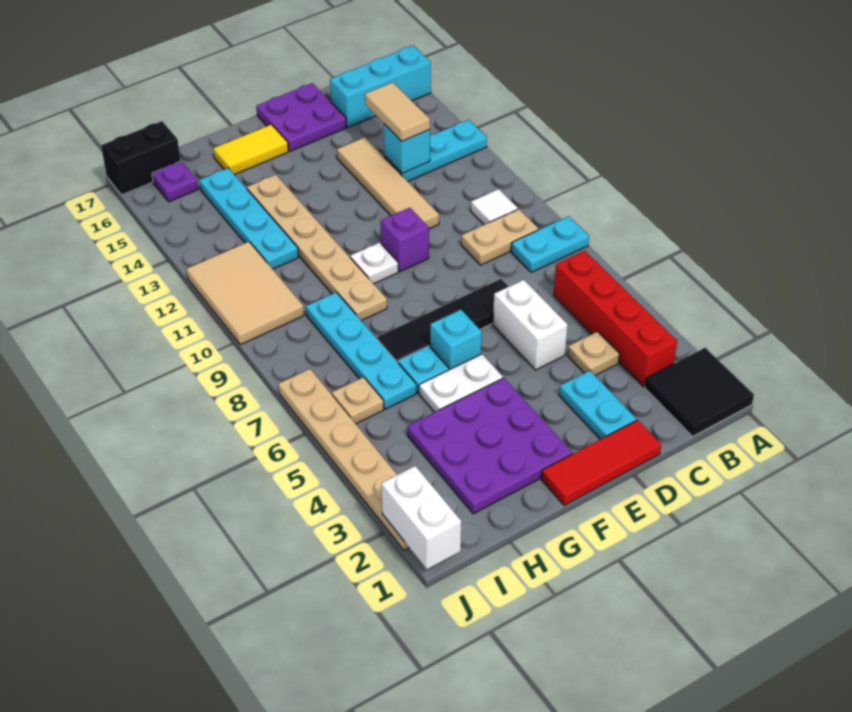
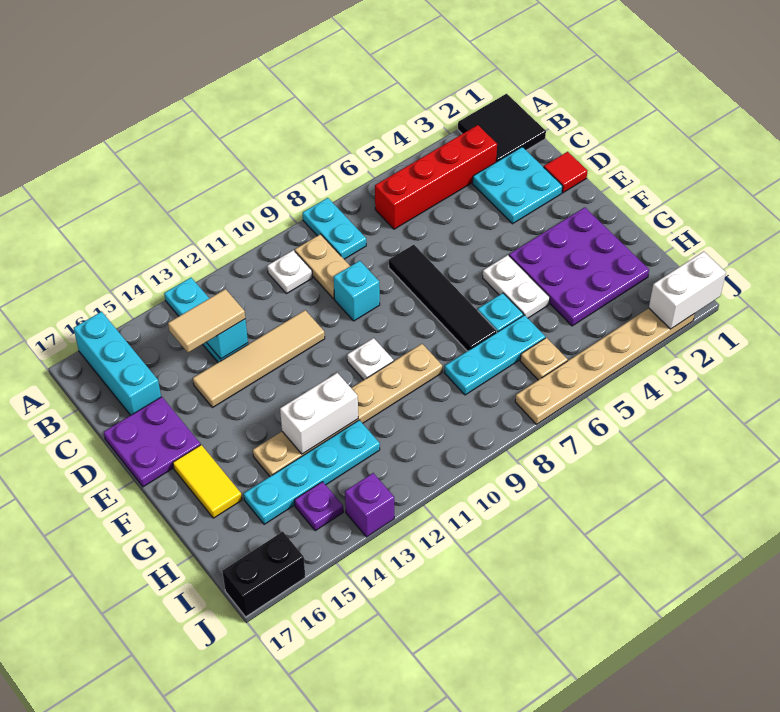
white 1x1 tile [471,189,518,225] -> white 1x1 plate [267,250,312,294]
tan 1x1 plate [568,332,620,375] -> none
red 1x3 tile [541,420,661,505] -> red 1x1 tile [544,152,587,193]
cyan 1x2 plate [559,371,636,439] -> cyan 2x2 plate [473,147,563,224]
white 1x2 brick [493,280,568,370] -> white 1x2 brick moved to [280,373,358,454]
purple 1x1 brick [381,208,429,272] -> purple 1x1 brick moved to [345,473,394,537]
cyan 1x1 brick [430,310,482,370] -> cyan 1x1 brick moved to [334,261,380,321]
cyan 1x4 plate [306,292,416,409] -> cyan 1x3 plate [444,315,545,395]
tan 2x3 tile [186,242,304,345] -> none
purple 1x1 plate [152,161,198,202] -> purple 1x1 plate moved to [295,482,343,531]
black 1x2 brick [101,121,181,195] -> black 1x2 brick turned to [222,532,305,617]

